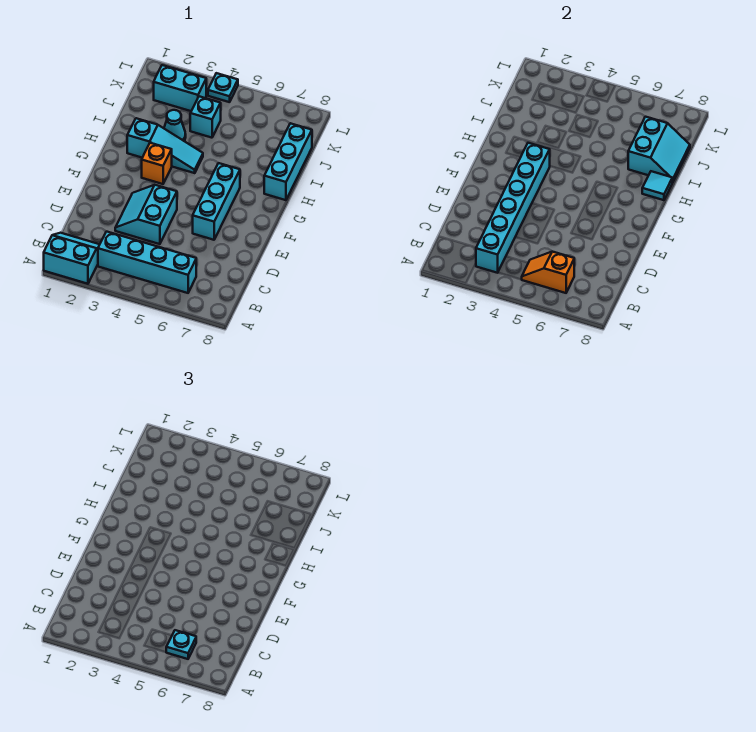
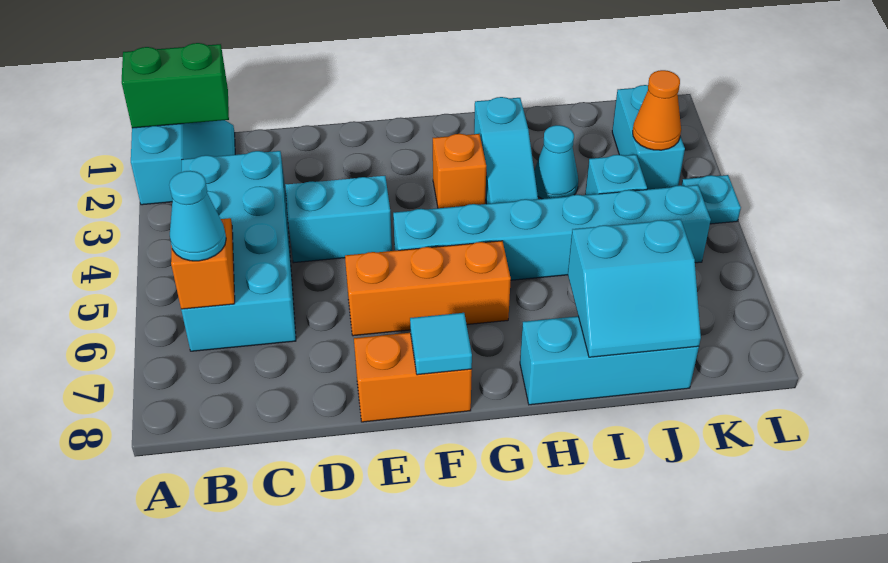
none -> green 1x2 brick [122,43,229,128]
cyan 1x4 brick [98,232,196,293] -> cyan 2x4 brick [181,151,296,351]
cyan 1x6 brick [476,143,550,273] -> cyan 1x6 brick moved to [393,185,711,280]
cyan 1x1 plate [166,630,196,659] -> cyan 1x1 cone [169,171,226,261]
cyan 1x3 brick [193,163,240,240] -> orange 1x3 brick [345,241,511,336]
none -> orange 1x2 brick [354,333,472,422]
cyan 1x1 tile [642,171,672,200] -> cyan 1x1 tile moved to [410,313,472,375]
none -> orange 1x1 cone [633,70,681,150]

